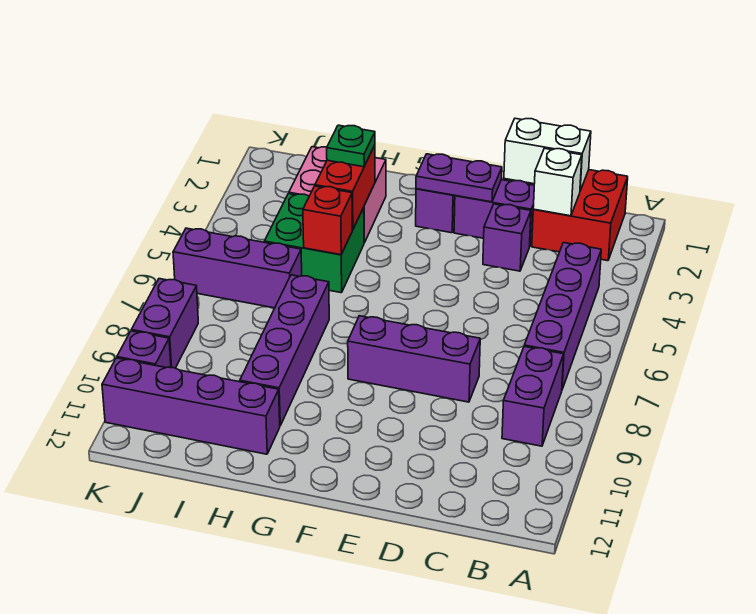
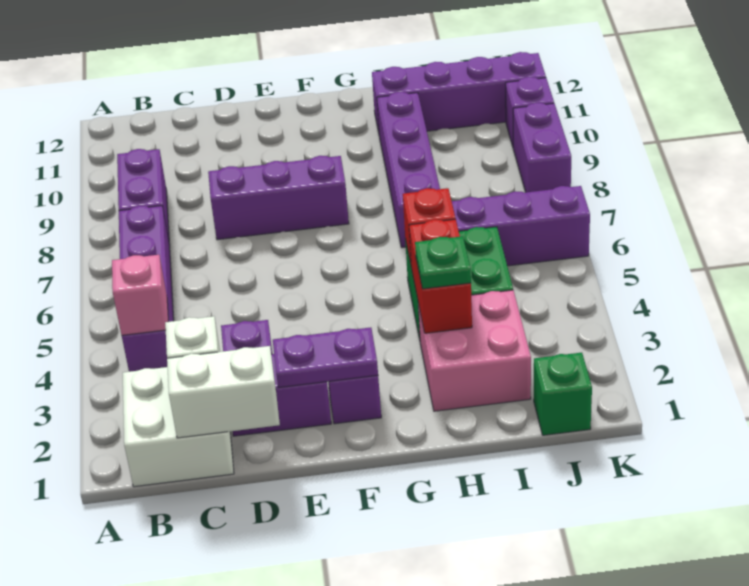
red 2x2 brick [532,170,628,261] -> white 2x2 brick [123,367,234,487]
none -> pink 1x1 brick [112,255,168,335]
none -> green 1x1 brick [534,353,592,435]

